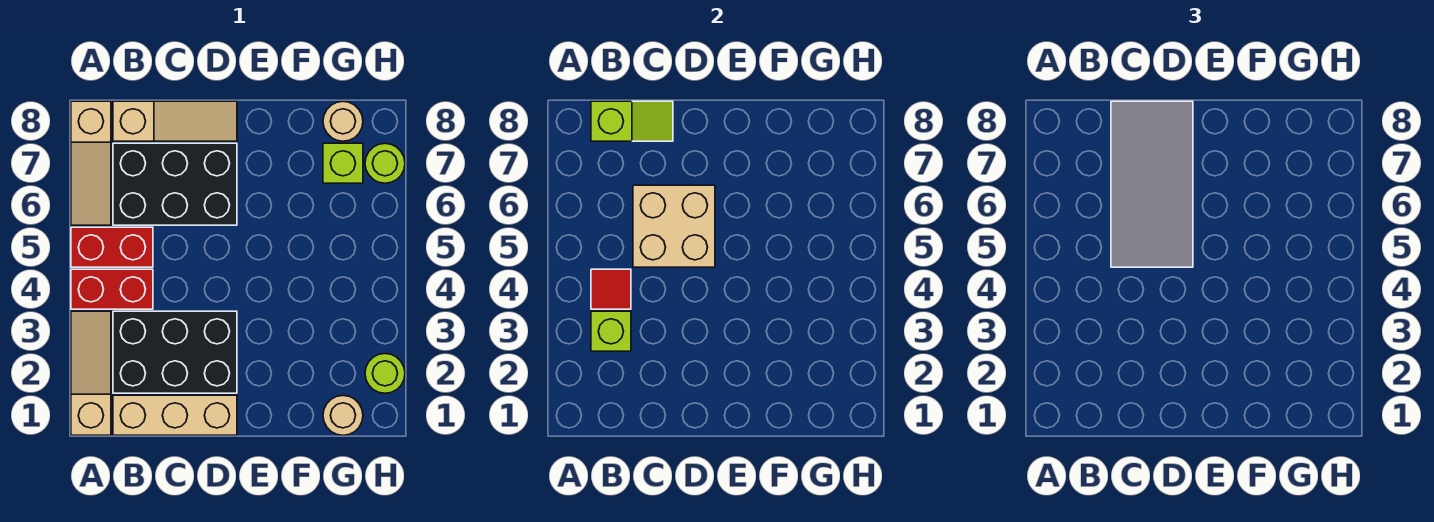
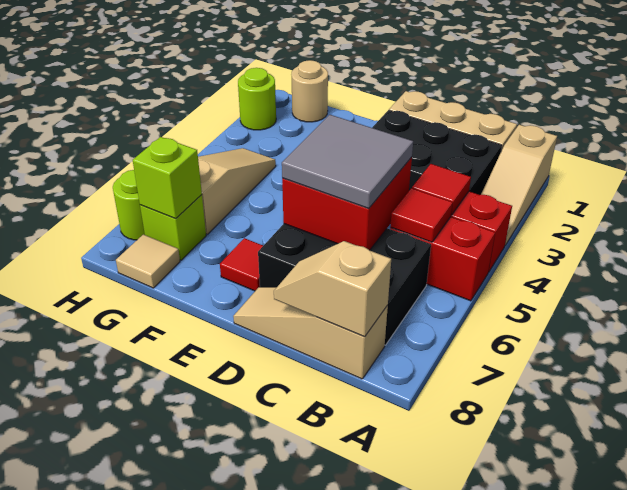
tan 1x3 slope [71,101,111,225] -> tan 1x3 slope moved to [198,148,276,234]
lime 1x1 brick [591,311,631,351] -> lime 1x1 brick moved to [133,137,202,219]
none -> red 1x1 tile [390,188,453,242]
lime 1x2 slope [591,101,673,141] -> tan 1x2 slope [274,241,391,337]
tan 2x2 brick [633,185,715,267] -> red 2x2 brick [282,157,412,250]
grey 2x4 tile [1111,101,1193,267] -> grey 2x2 tile [282,115,413,208]
none -> red 1x1 tile [220,238,263,291]
tan 1x1 round brick [323,101,363,141] -> tan 1x1 tile [116,234,180,288]

